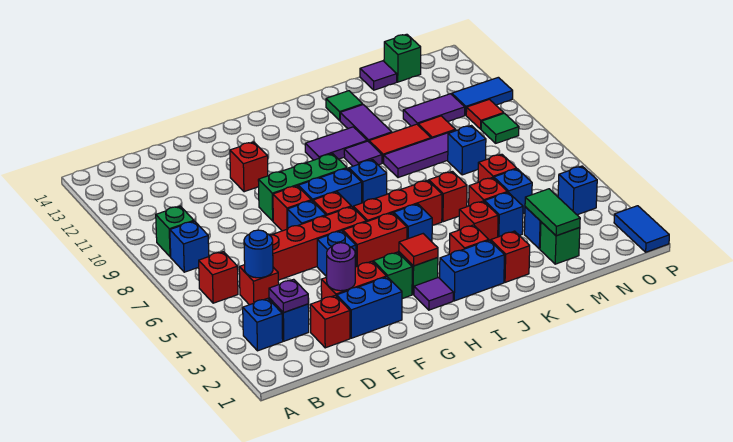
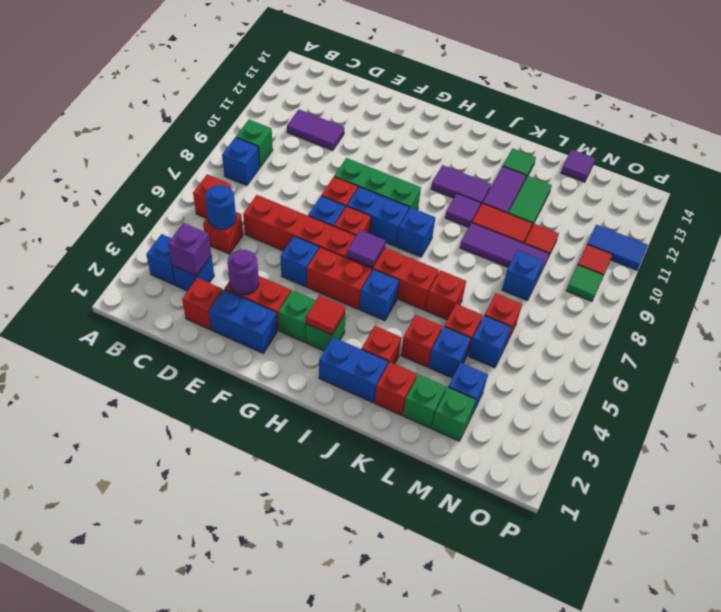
purple 1x1 plate [269,279,308,313] -> purple 1x1 brick [168,223,211,276]
red 1x1 brick [230,142,268,192] -> none
purple 1x1 tile [414,278,453,310] -> purple 1x1 tile moved to [347,230,385,267]
green 1x2 tile [525,189,580,236] -> green 1x2 tile moved to [508,176,552,226]
purple 1x2 tile [403,94,465,126] -> purple 1x2 tile moved to [287,110,344,151]
green 1x1 brick [384,34,421,82] -> green 1x1 brick moved to [403,375,446,428]
blue 1x1 brick [558,166,597,215] -> none
blue 1x2 tile [614,206,669,252] -> none

